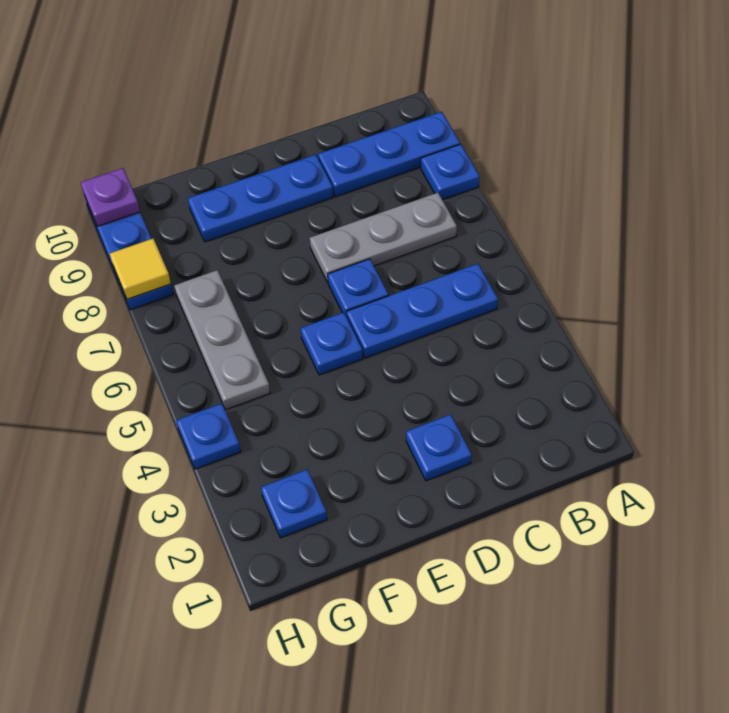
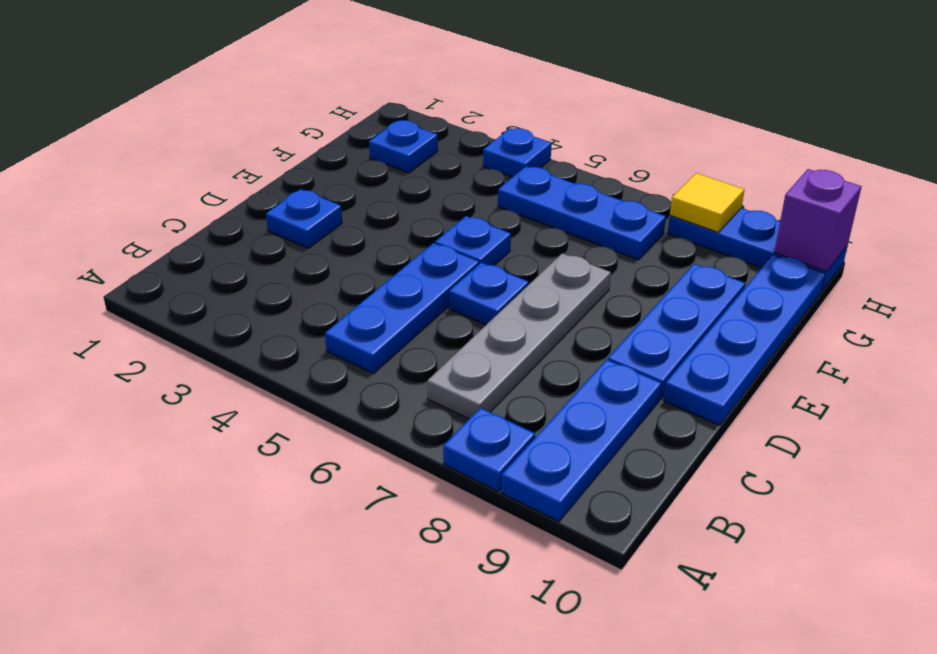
grey 1x3 plate [310,193,457,282] -> grey 1x4 plate [427,253,611,419]
none -> blue 1x4 plate [663,255,826,425]
grey 1x3 plate [174,270,270,410] -> blue 1x3 plate [498,166,666,260]
purple 1x1 plate [81,168,140,226] -> purple 1x1 brick [774,169,862,271]

